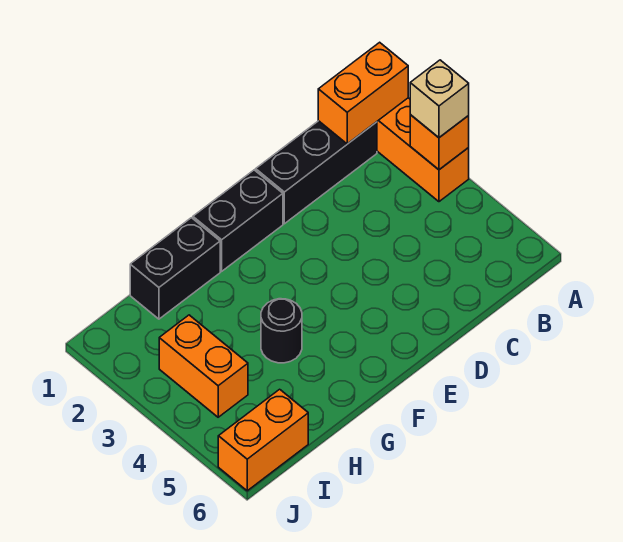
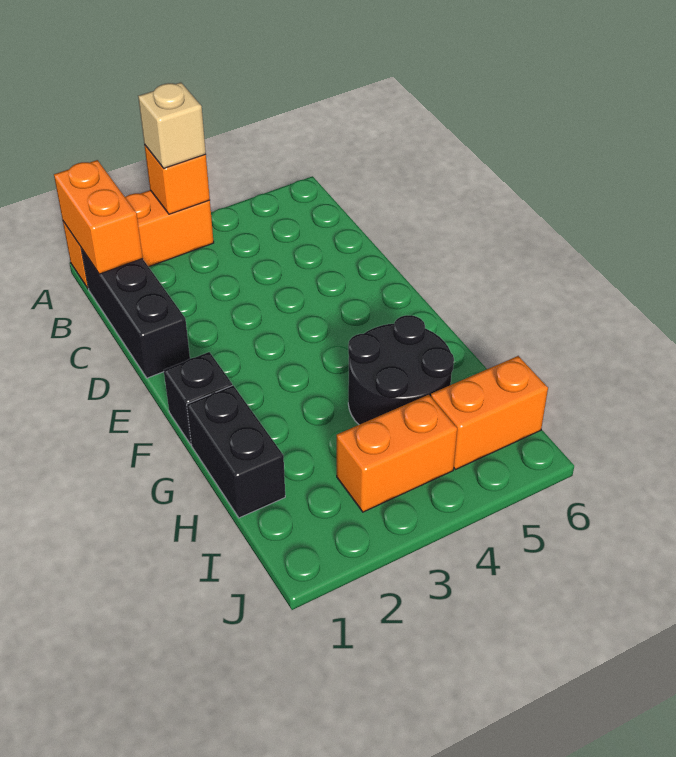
black 1x2 brick [193,170,283,271] -> black 1x1 brick [164,352,232,445]
black 1x1 round brick [261,299,302,363] -> black 2x2 round brick [348,315,454,425]
orange 1x2 brick [218,389,308,491] -> orange 1x2 brick turned to [431,356,548,469]

